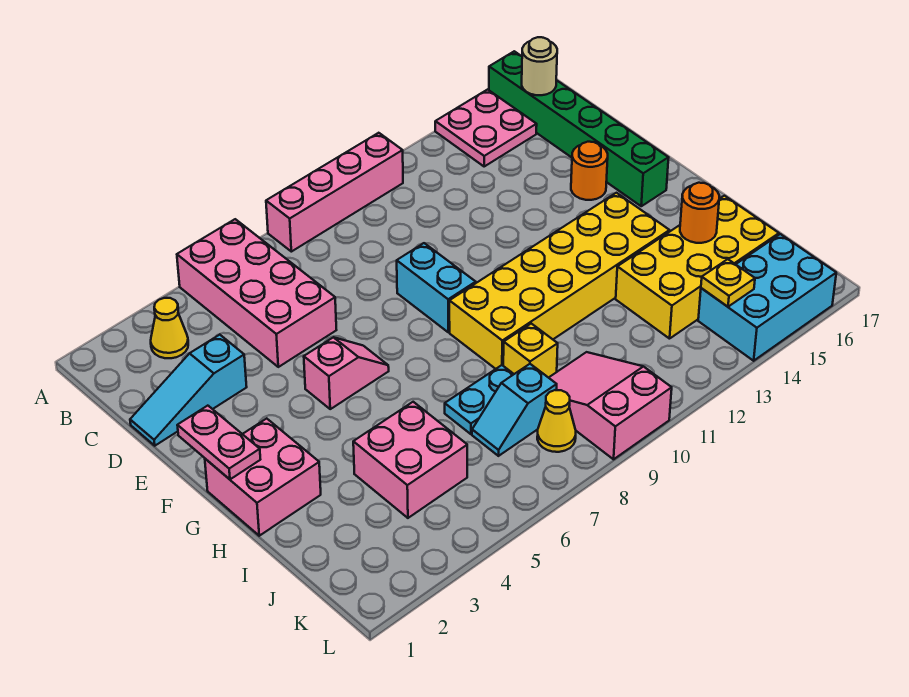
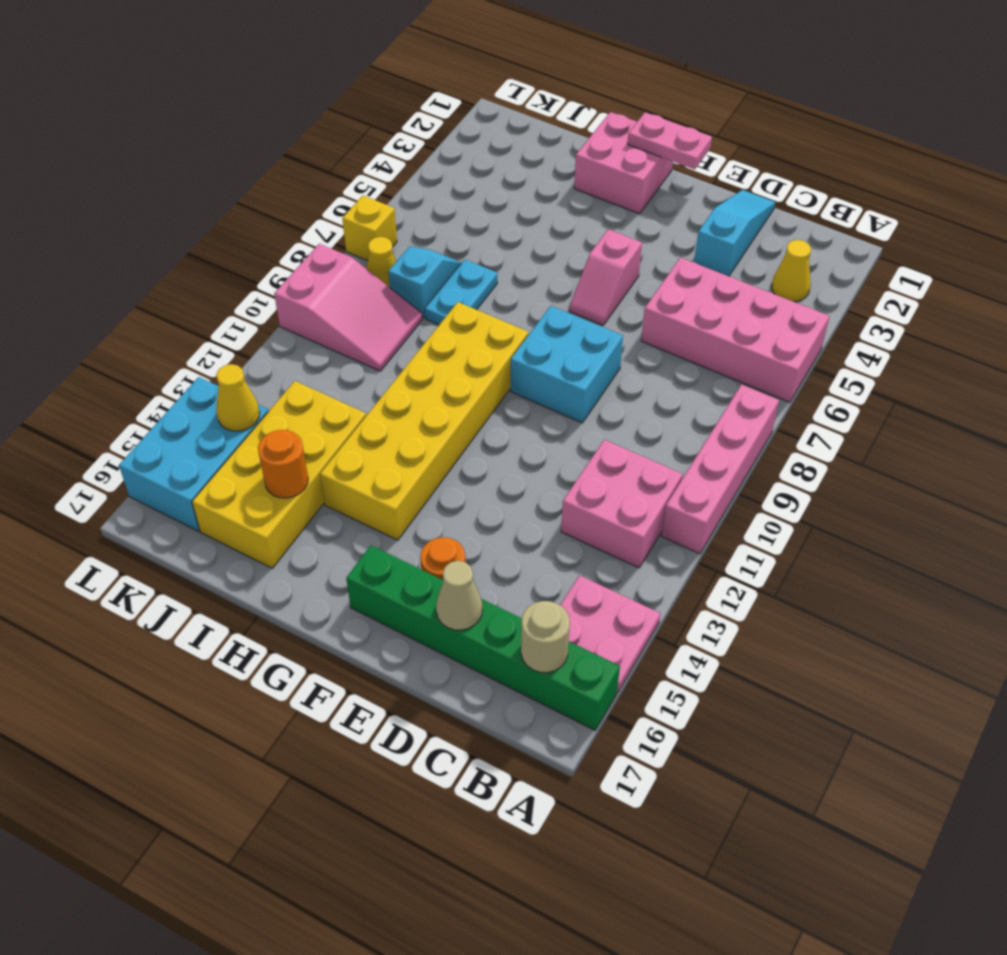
none -> tan 1x1 cone [436,561,482,630]
cyan 1x2 brick [397,243,476,332] -> cyan 2x2 brick [510,306,623,423]
pink 2x2 brick [353,402,467,518] -> pink 2x2 brick moved to [561,440,683,568]
yellow 1x1 brick [503,324,558,378] -> yellow 1x1 brick moved to [342,195,397,261]
yellow 1x1 plate [701,259,755,307] -> yellow 1x1 cone [216,364,260,431]

